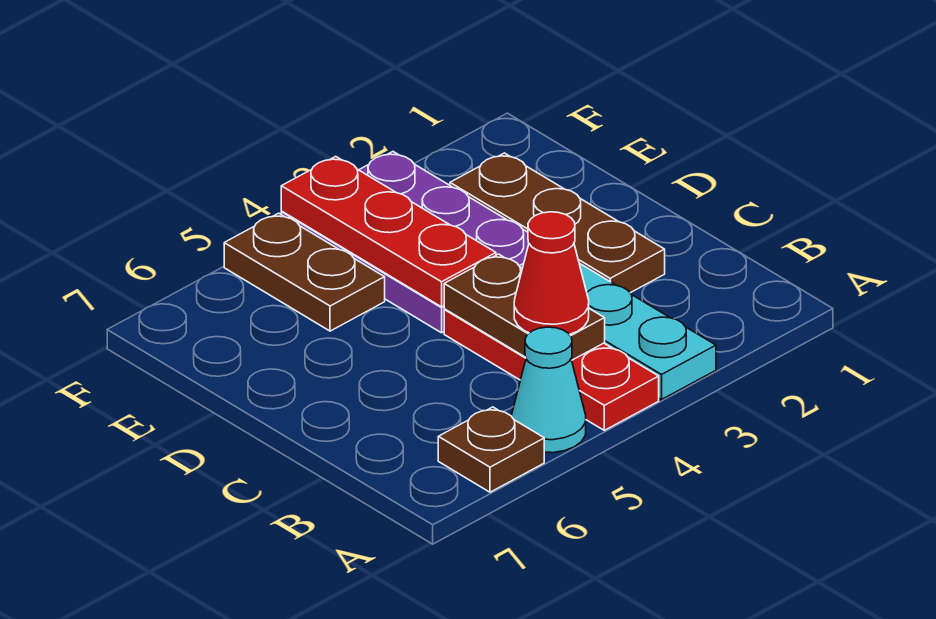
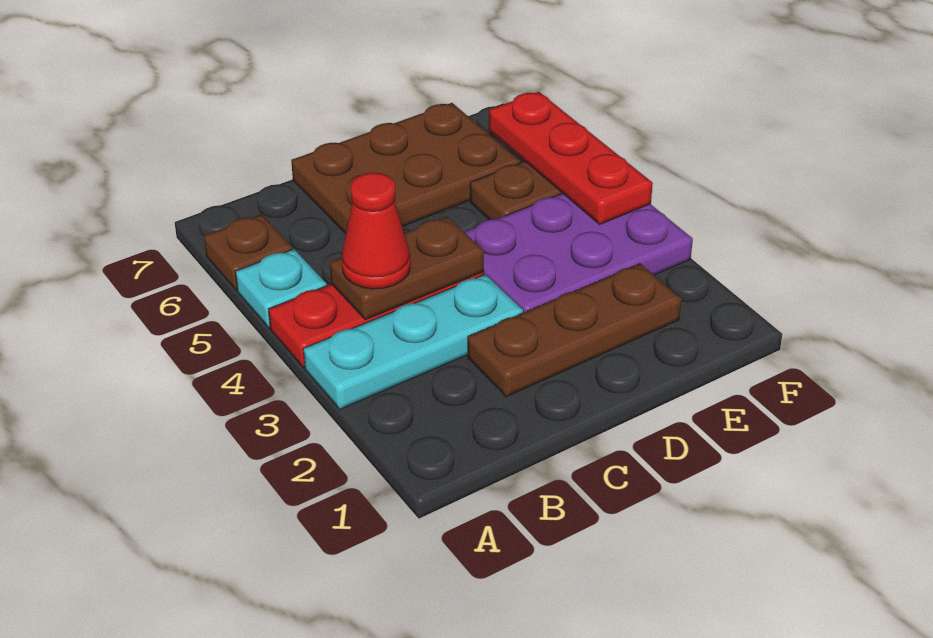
cyan 1x1 cone [512,327,586,453] -> cyan 1x1 plate [235,249,327,328]
none -> brown 2x3 plate [291,103,520,234]
red 1x3 plate [281,156,496,307] -> red 1x3 plate turned to [489,92,653,224]

